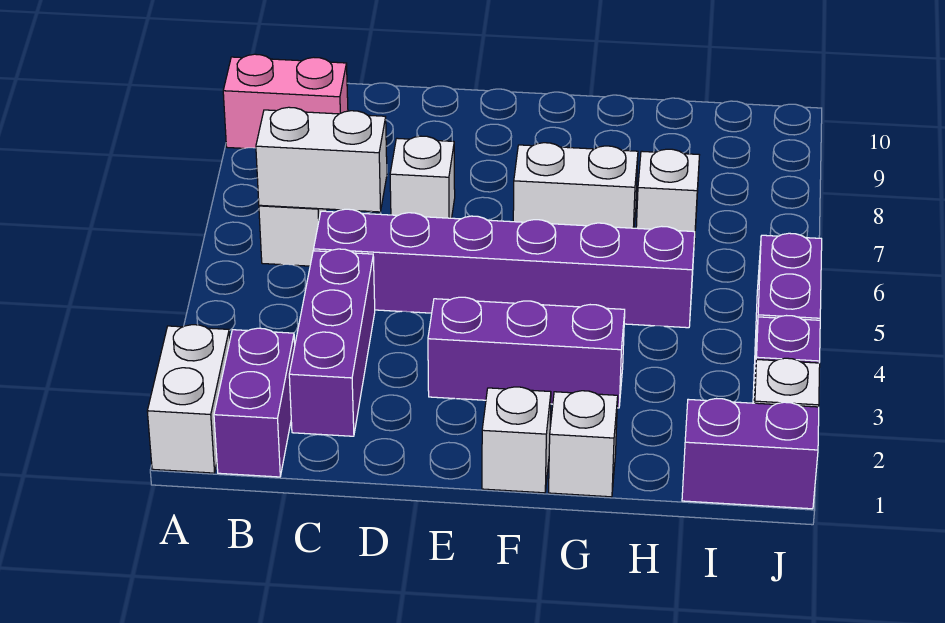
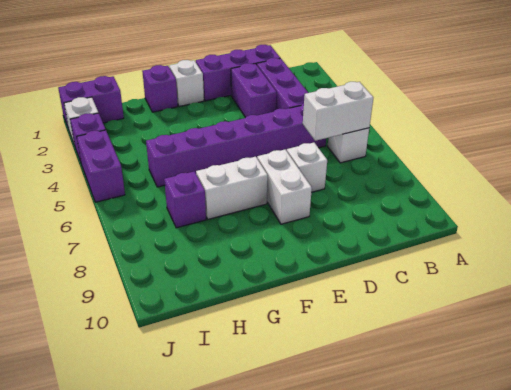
white 1x2 brick [147,325,230,473] -> white 1x2 brick moved to [257,150,312,224]
pink 1x2 brick [223,54,348,148] -> none
purple 1x2 brick [214,328,295,477] -> purple 1x2 brick moved to [231,63,277,118]
purple 1x3 brick [428,297,625,408] -> purple 1x3 brick moved to [196,45,280,101]
white 1x1 brick [549,391,618,497] -> purple 1x1 brick [142,65,178,112]
white 1x1 brick [636,149,699,244] -> purple 1x1 brick [164,171,206,228]

